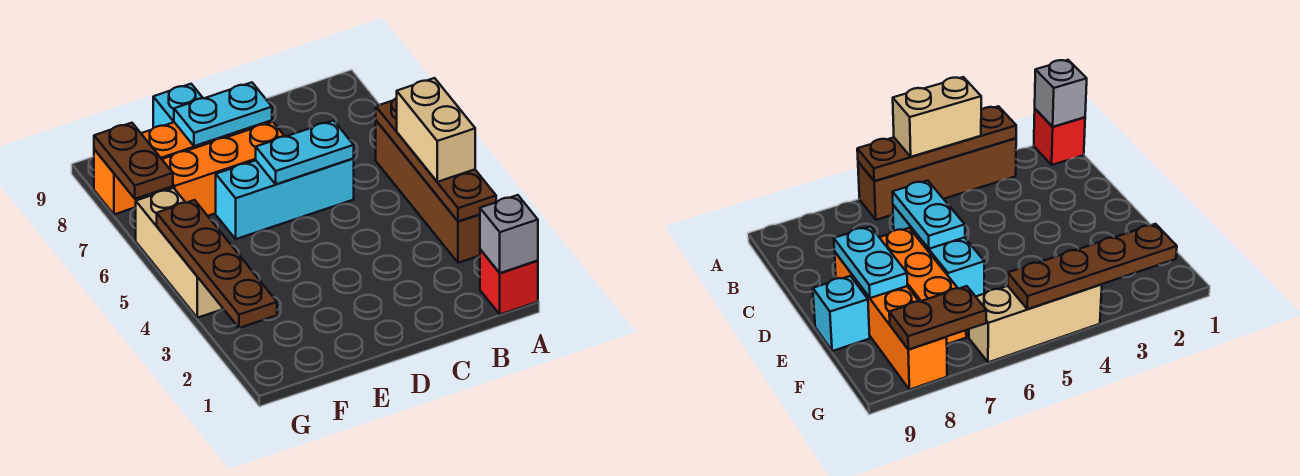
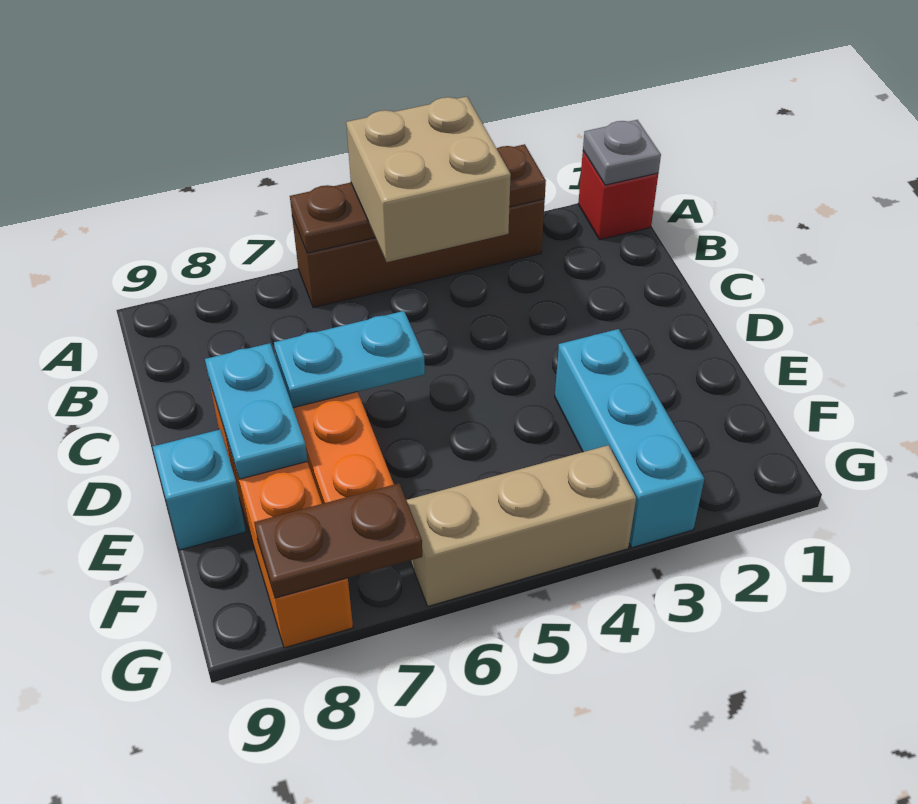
grey 1x1 brick [480,195,538,273] -> grey 1x1 plate [583,120,661,185]
tan 1x2 brick [397,78,475,182] -> tan 2x2 brick [346,97,511,262]
cyan 1x3 brick [216,158,354,239] -> cyan 1x3 brick moved to [555,329,704,548]
cyan 1x2 plate [256,120,354,184] -> cyan 1x2 plate turned to [274,311,425,408]
brown 1x4 plate [157,200,277,328] -> none

